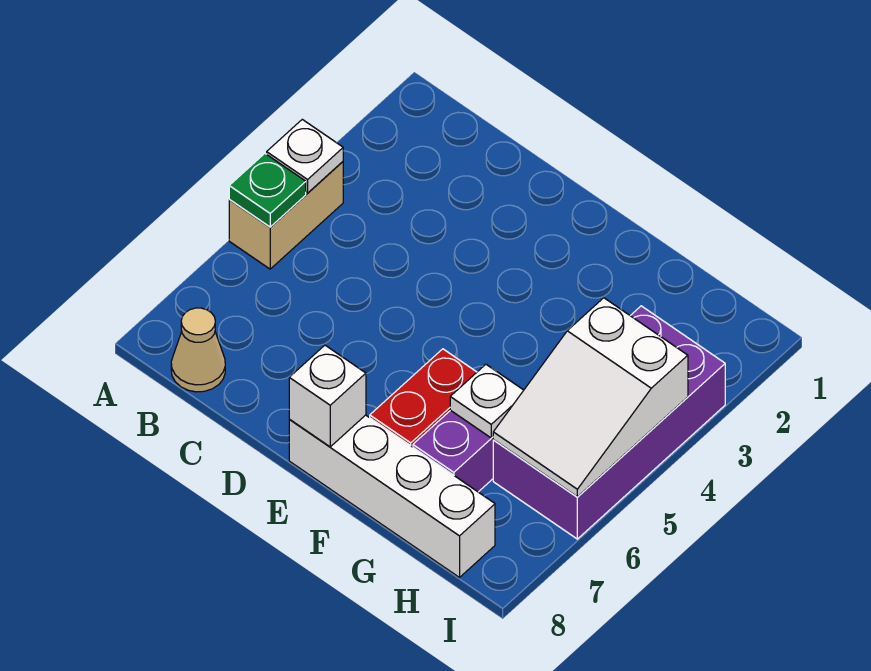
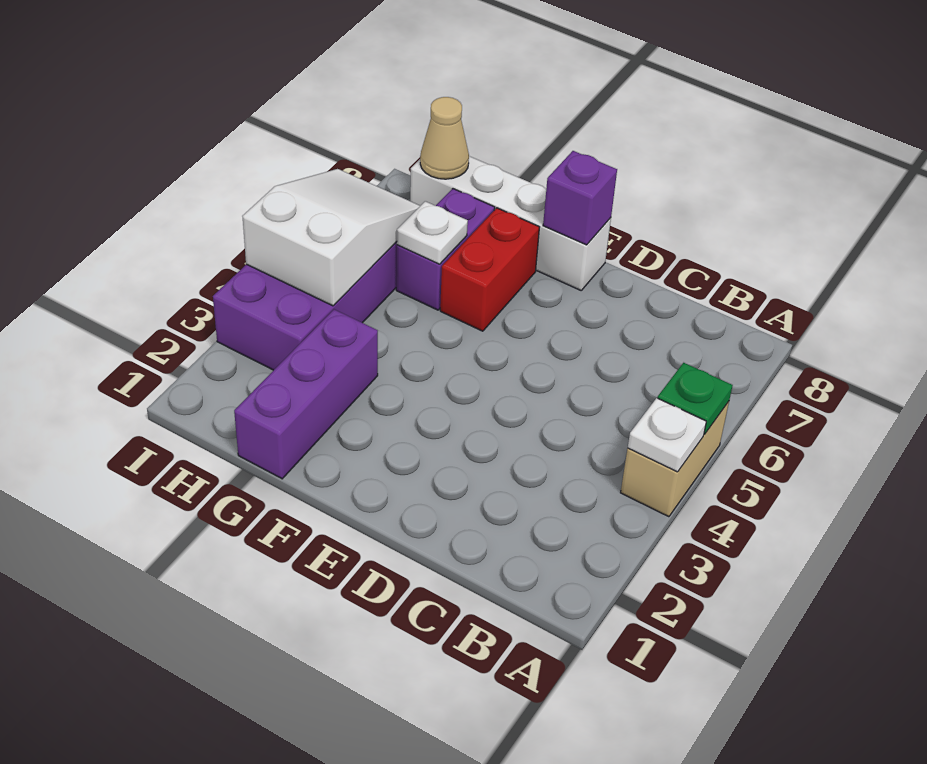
tan 1x1 cone [171,308,225,392] -> tan 1x1 cone moved to [420,97,469,179]
white 1x1 brick [289,345,366,447] -> purple 1x1 brick [543,151,617,245]
none -> purple 1x3 brick [234,309,378,479]

